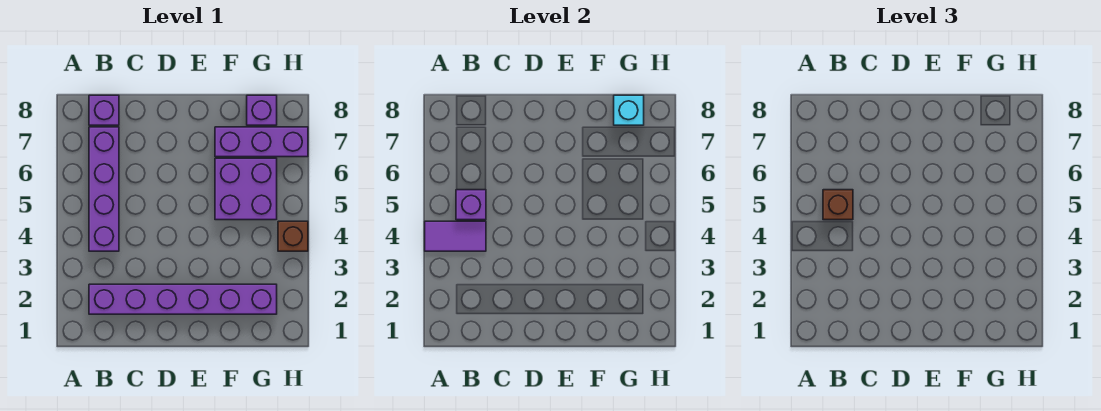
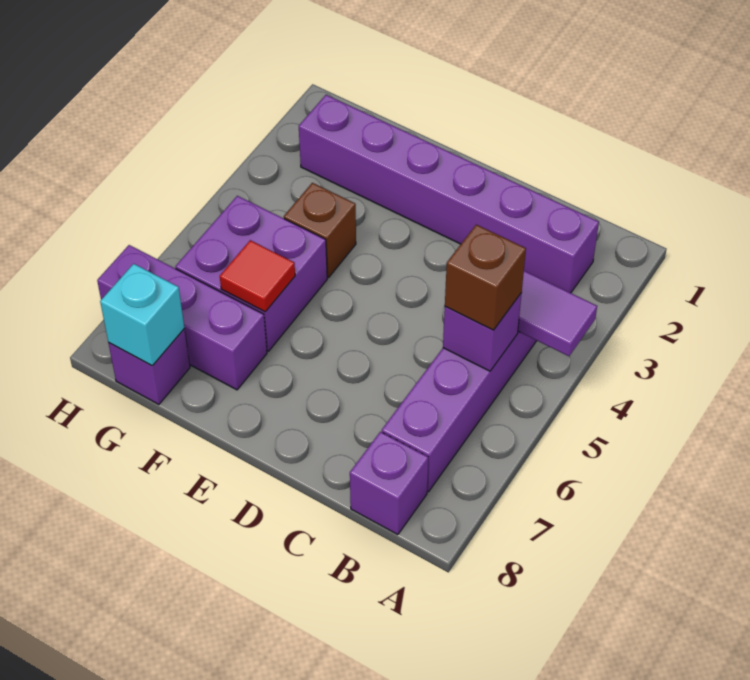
none -> red 1x1 tile [220,240,295,312]
brown 1x1 brick [278,221,308,251] -> brown 1x1 brick moved to [284,183,356,277]

